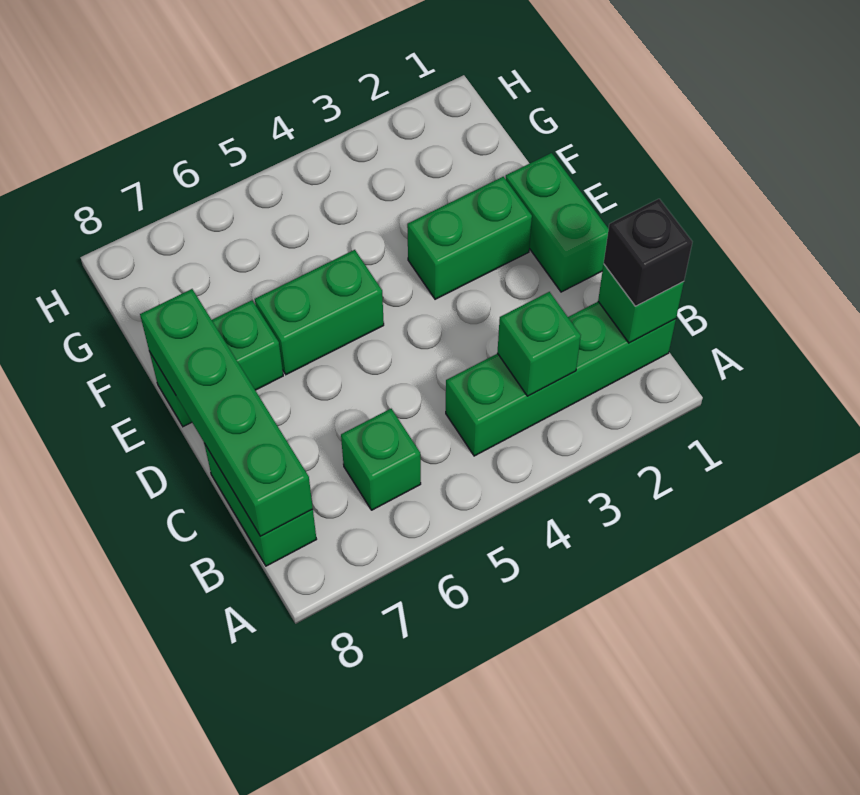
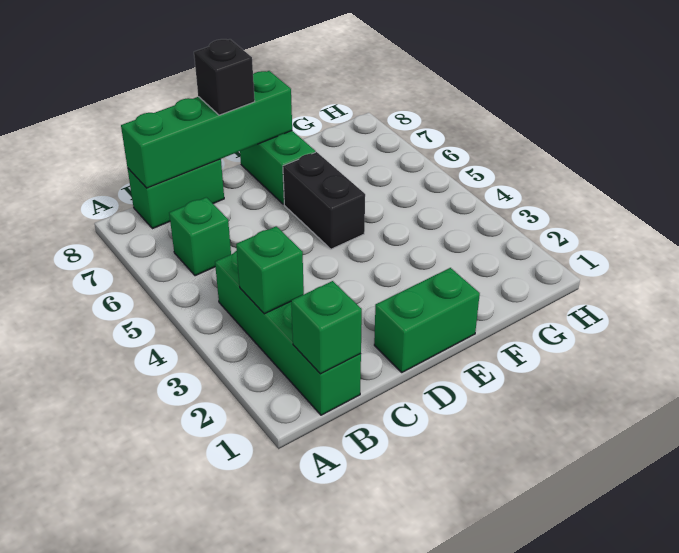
black 1x1 brick [604,199,692,306] -> black 1x1 brick moved to [194,39,255,115]
green 1x2 brick [407,177,532,299] -> none
green 1x2 brick [255,250,384,375] -> black 1x2 brick [283,152,365,249]

